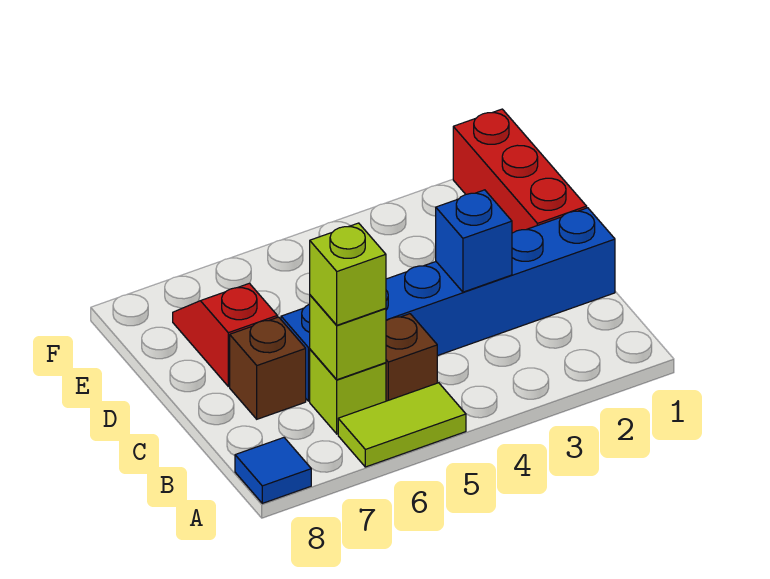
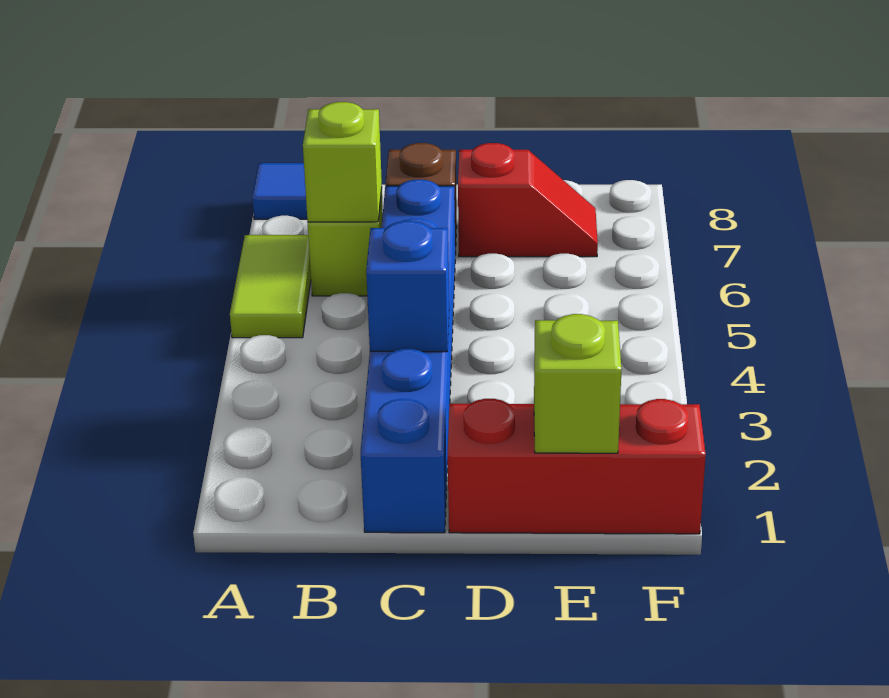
brown 1x1 brick [386,314,437,401] -> none
lime 1x1 brick [310,223,386,325] -> lime 1x1 brick moved to [534,314,622,453]

